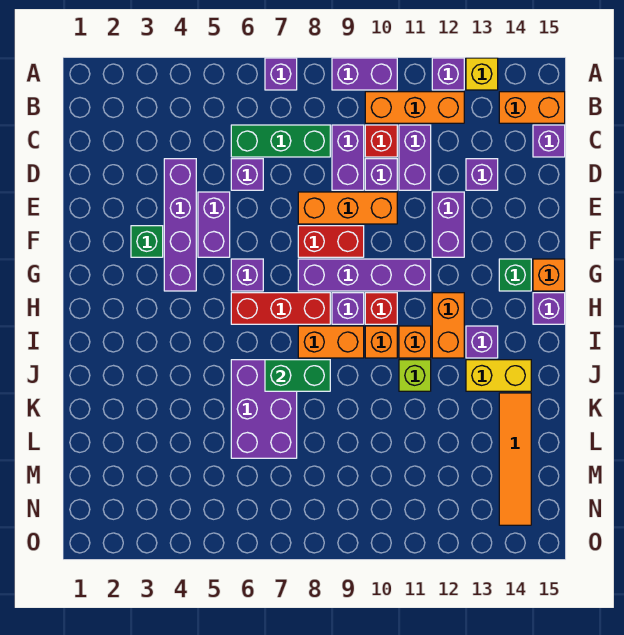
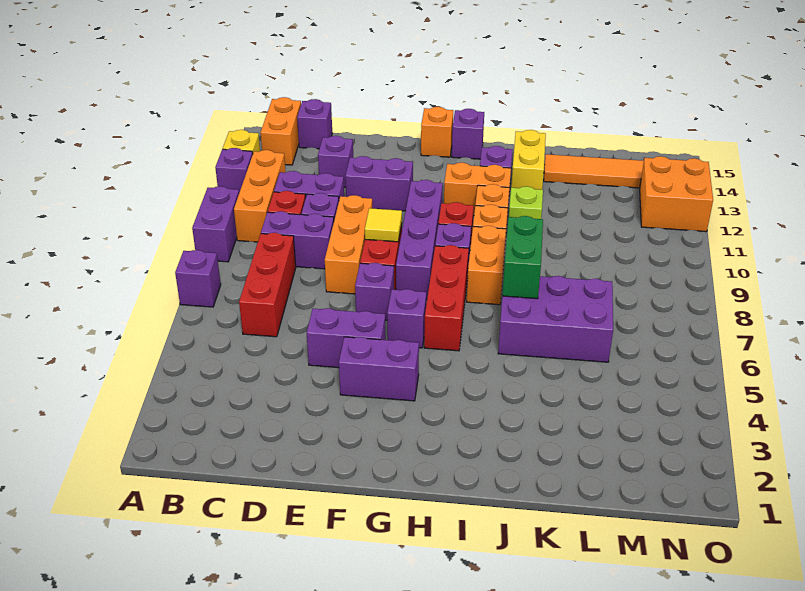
green 1x3 brick [231,125,330,157] -> red 1x3 brick [239,233,296,337]
purple 1x4 brick [164,159,196,291] -> purple 1x2 brick [339,337,419,401]
purple 1x1 brick [231,159,263,190] -> purple 1x1 brick moved to [355,263,394,320]
green 1x1 brick [131,226,163,257] -> none
none -> yellow 1x1 tile [365,208,402,242]
green 1x1 brick [499,259,531,291] -> none
none -> orange 2x2 brick [640,156,713,232]

